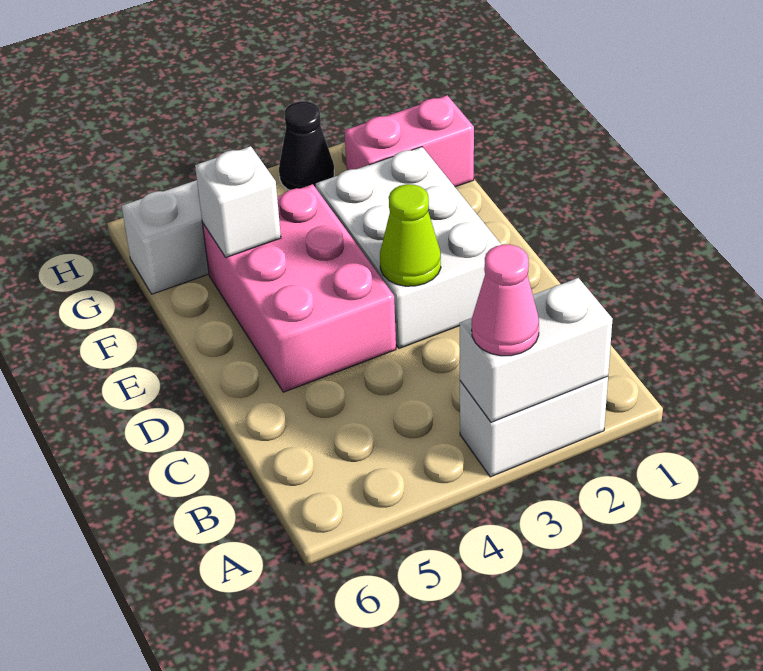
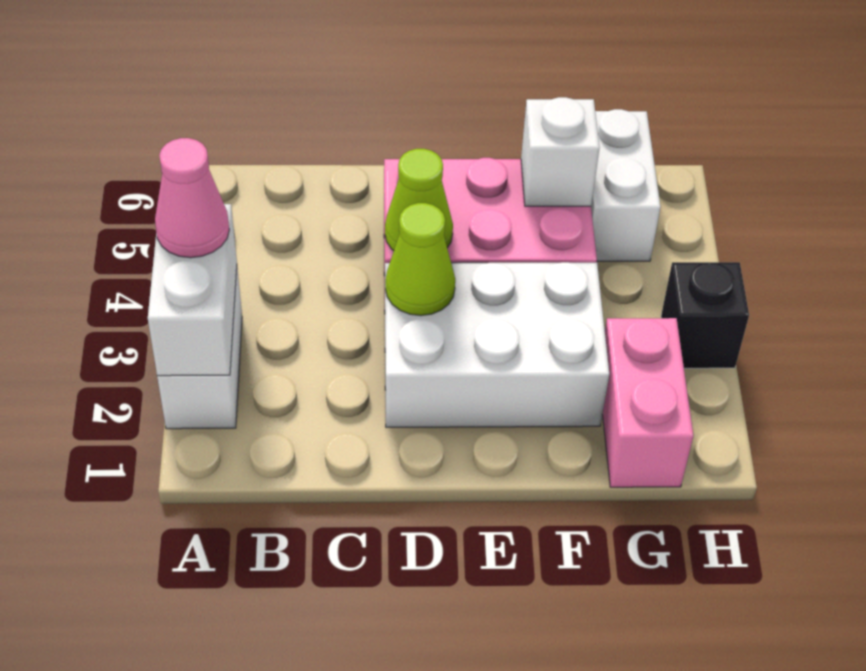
none -> lime 1x1 cone [385,149,453,250]
black 1x1 cone [279,101,334,190] -> black 1x1 brick [661,262,749,368]

